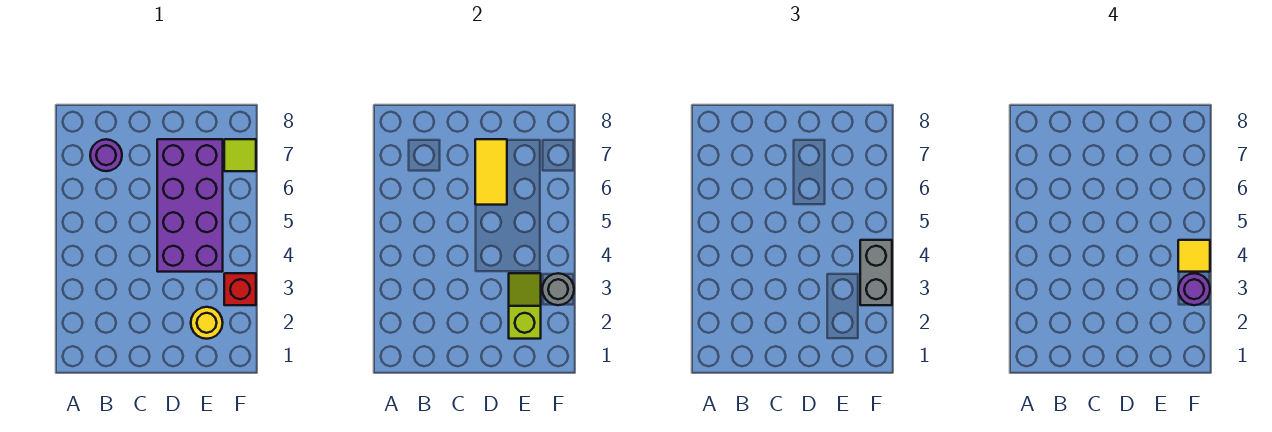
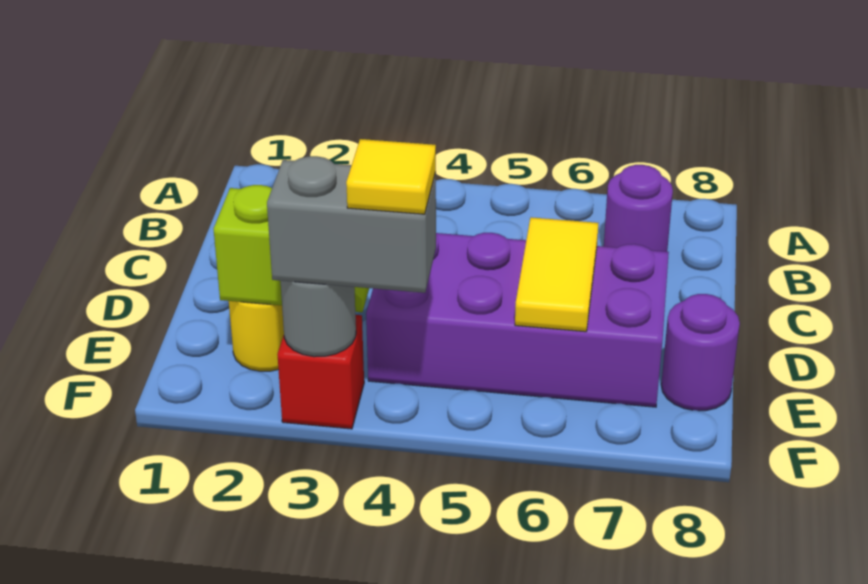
yellow 1x2 tile [475,139,507,205] -> yellow 1x2 tile turned to [515,217,598,332]
purple 1x1 round brick [1178,273,1210,305] -> purple 1x1 round brick moved to [661,294,740,411]
lime 1x1 tile [224,139,256,171] -> none

